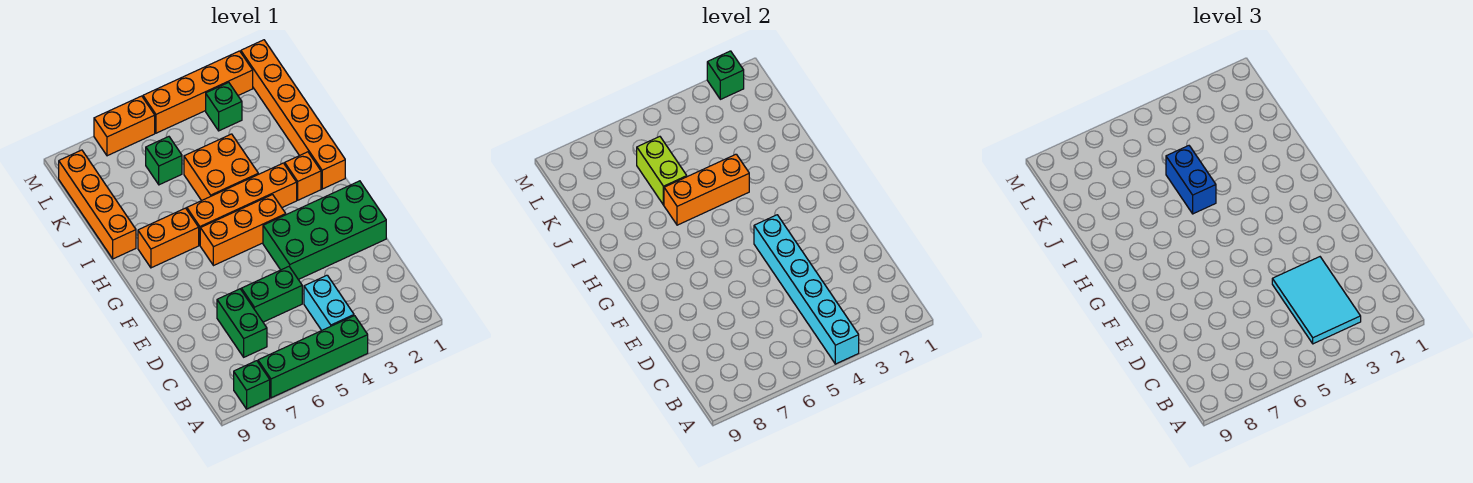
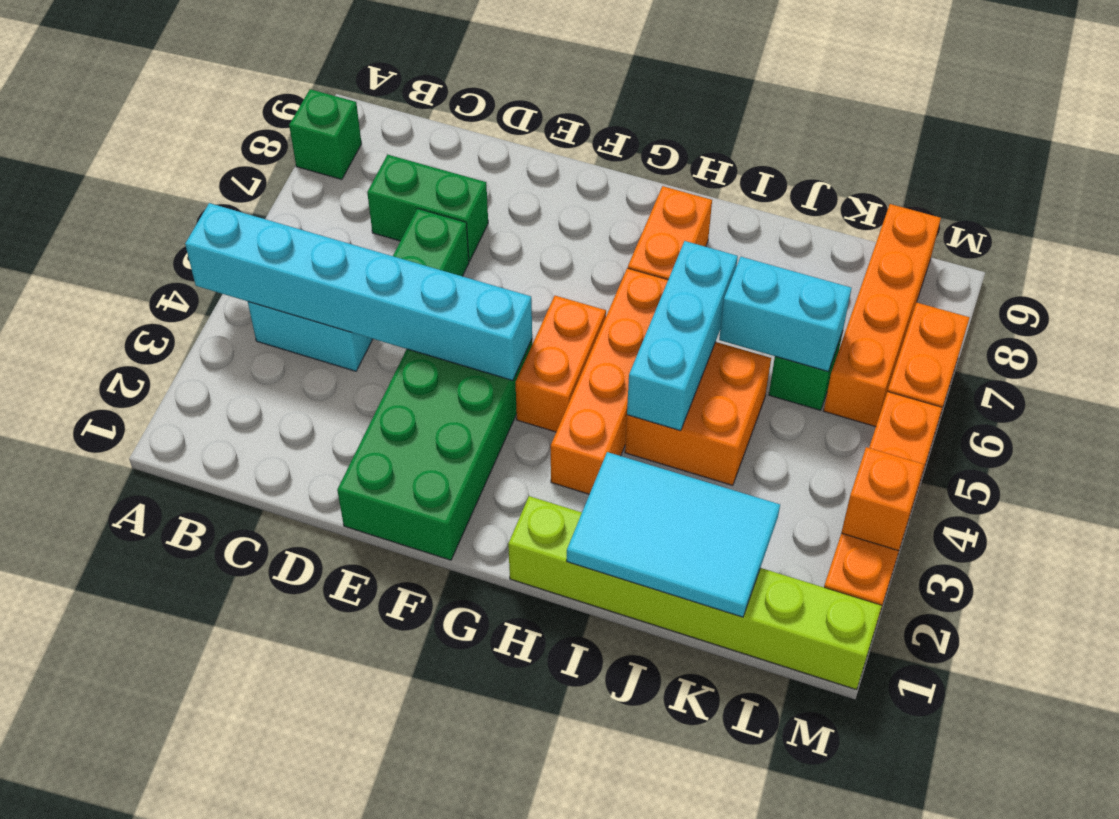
green 1x4 brick [258,316,368,398] -> none
cyan 2x3 tile [1272,257,1361,344] -> cyan 2x3 tile moved to [567,452,780,617]
orange 1x3 brick [200,195,286,266] -> orange 1x2 brick [516,296,606,432]
orange 1x6 brick [241,40,345,189] -> lime 1x6 brick [508,496,882,690]
orange 1x1 brick [285,152,321,200] -> orange 1x1 brick moved to [841,447,924,551]
orange 1x3 brick [664,154,749,225] -> cyan 1x3 brick [627,241,738,431]
blue 1x2 brick [1166,146,1216,214] -> none
orange 1x4 brick [59,150,136,259] -> orange 1x4 brick turned to [824,204,941,427]
lime 1x2 brick [637,137,687,205] -> cyan 1x2 brick [719,257,851,372]
green 1x1 brick [206,82,242,131] -> none
green 1x1 brick [707,51,744,99] -> none

